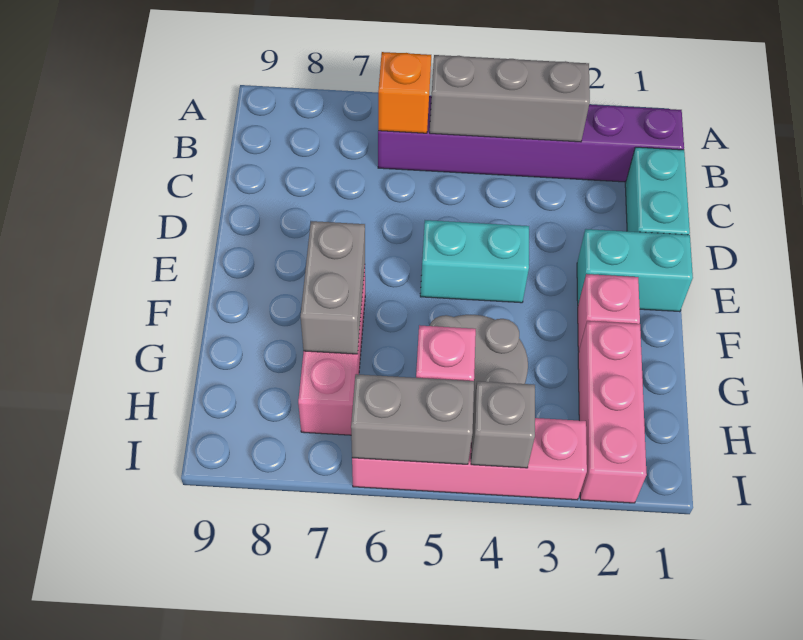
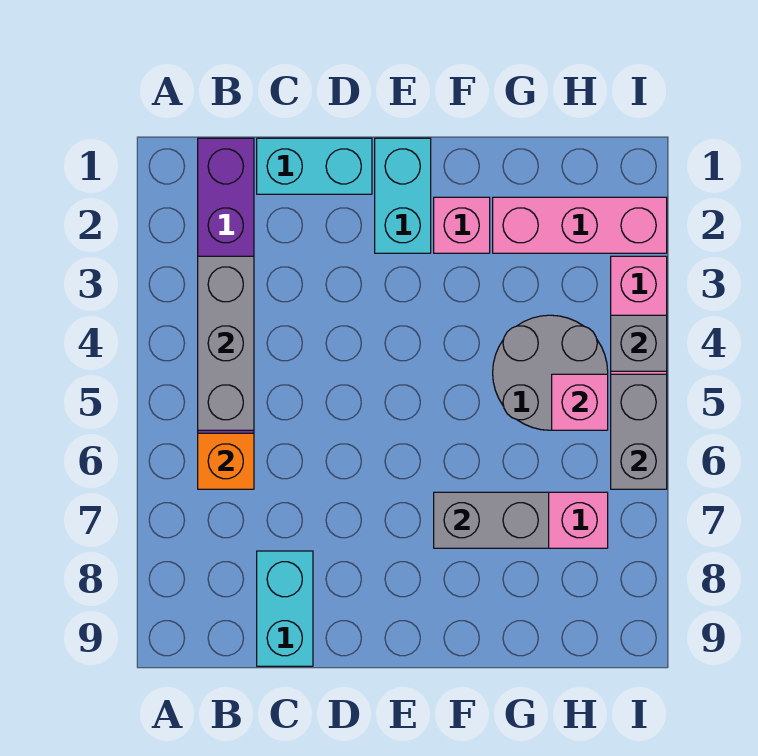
cyan 1x2 brick [420,220,529,303] -> cyan 1x2 brick moved to [257,551,313,666]

